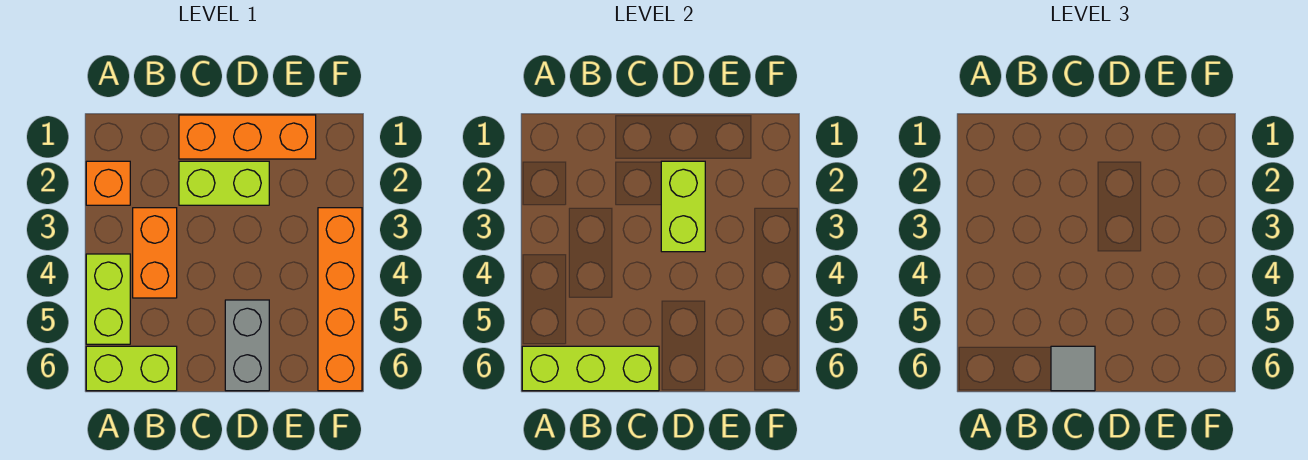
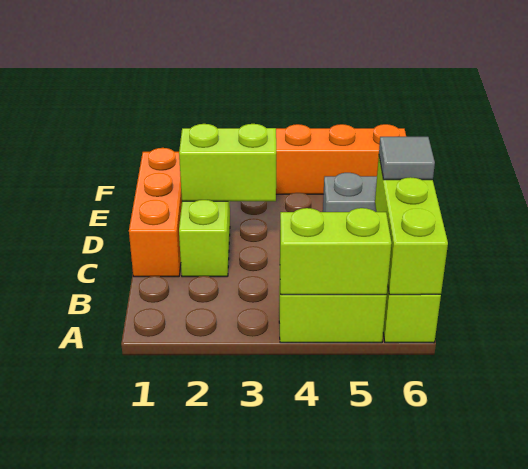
orange 1x1 brick [86,161,130,205] -> none
none -> lime 1x2 brick [280,208,392,295]
orange 1x2 brick [133,208,177,298] -> none

